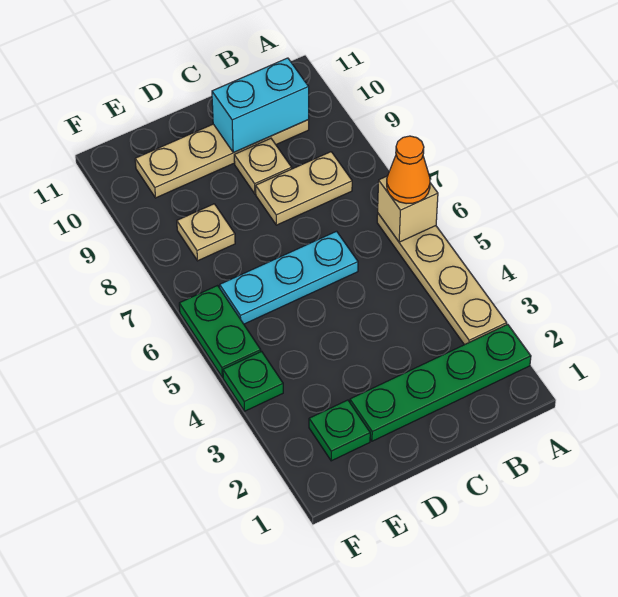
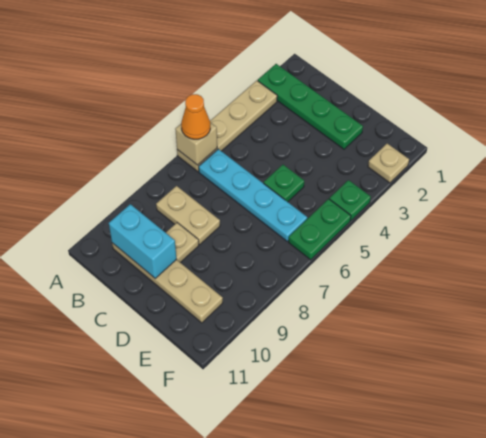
cyan 1x3 plate [220,231,358,324] -> cyan 1x4 plate [199,149,307,241]
green 1x1 plate [309,400,370,461] -> green 1x1 plate moved to [264,165,304,202]
tan 1x1 plate [177,204,235,261] -> tan 1x1 plate moved to [368,144,409,183]

